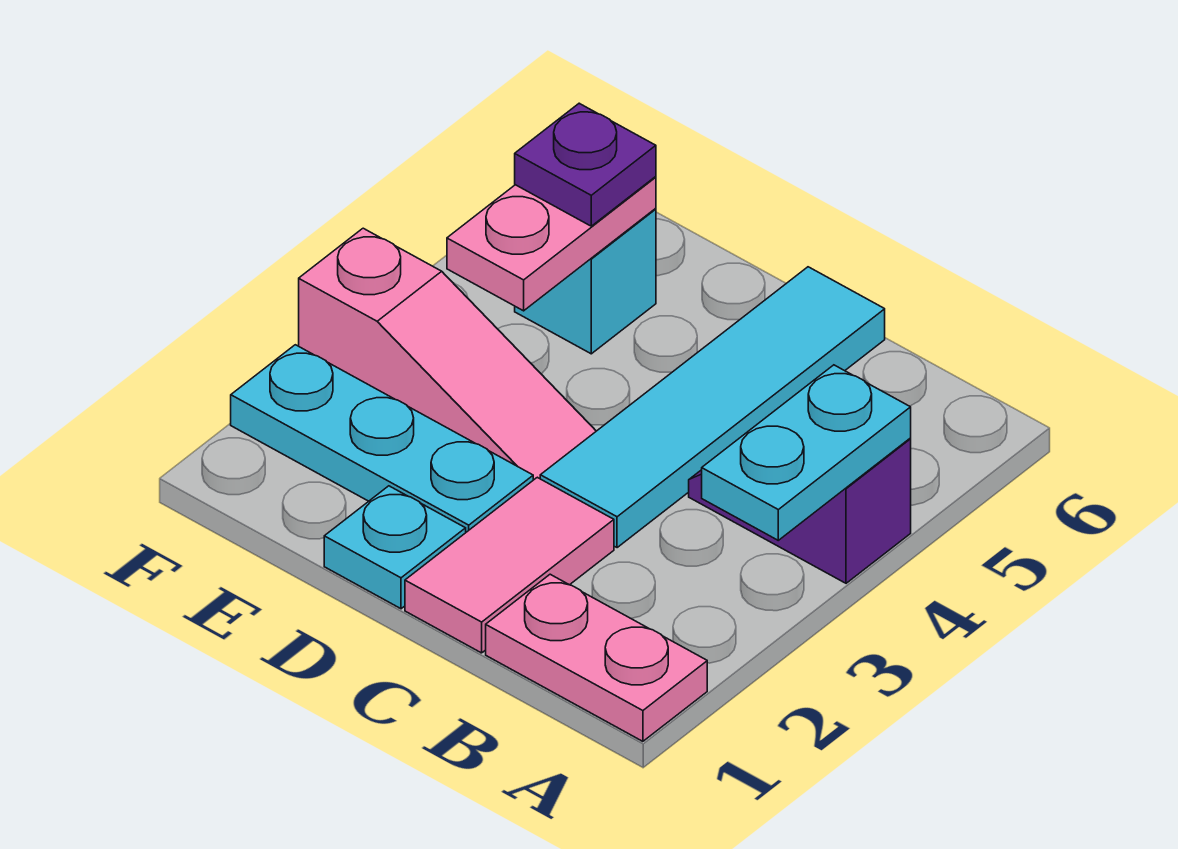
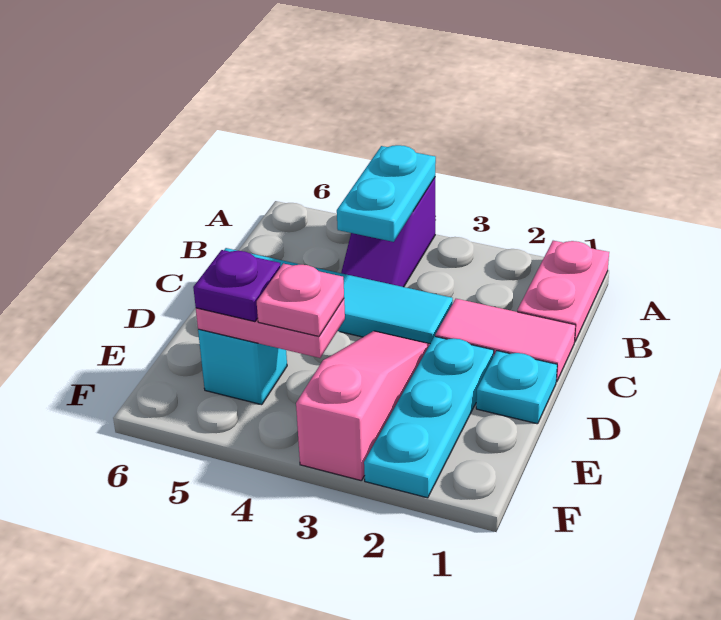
cyan 1x2 plate [702,365,911,540] -> cyan 1x2 plate turned to [337,145,436,242]
none -> pink 1x1 plate [257,263,344,336]

